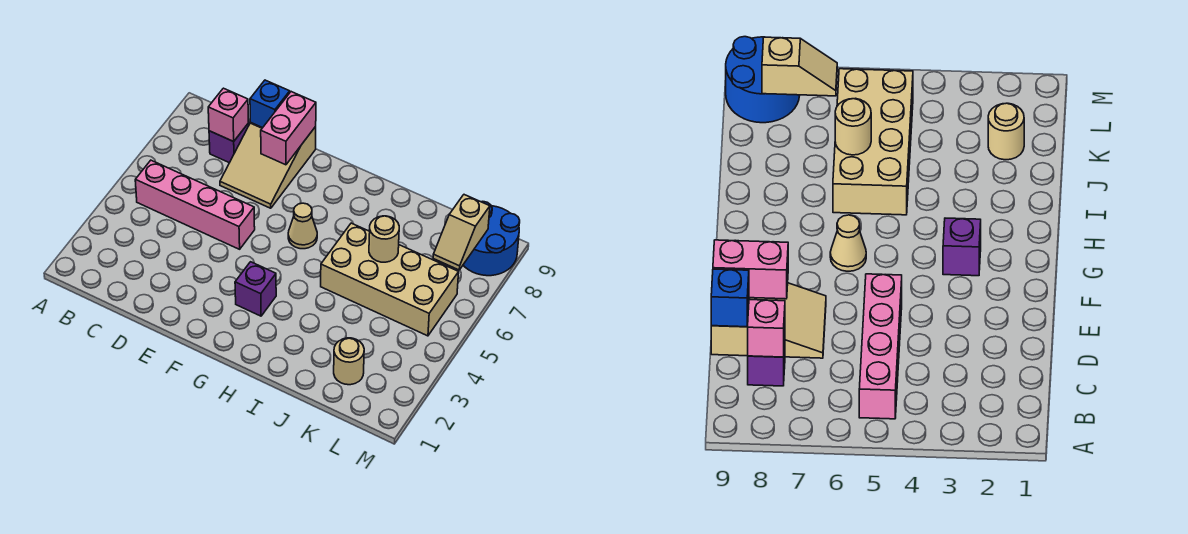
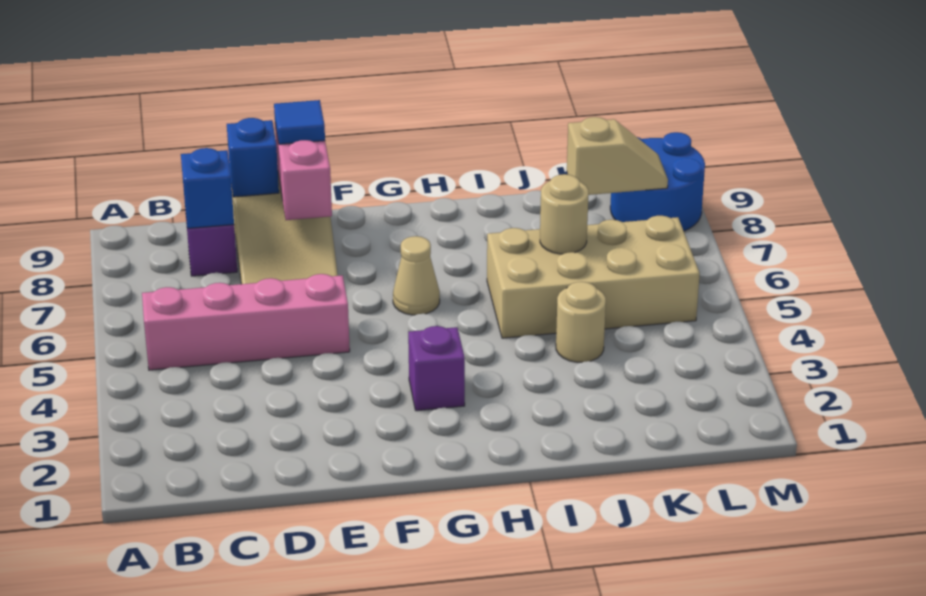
pink 1x1 brick [208,88,248,142] -> blue 1x1 brick [181,148,234,229]
none -> blue 1x1 tile [274,100,325,144]
tan 1x1 round brick [334,338,364,385] -> tan 1x1 round brick moved to [556,282,606,362]
tan 1x2 slope [433,195,490,270] -> tan 1x2 slope turned to [567,117,668,195]

